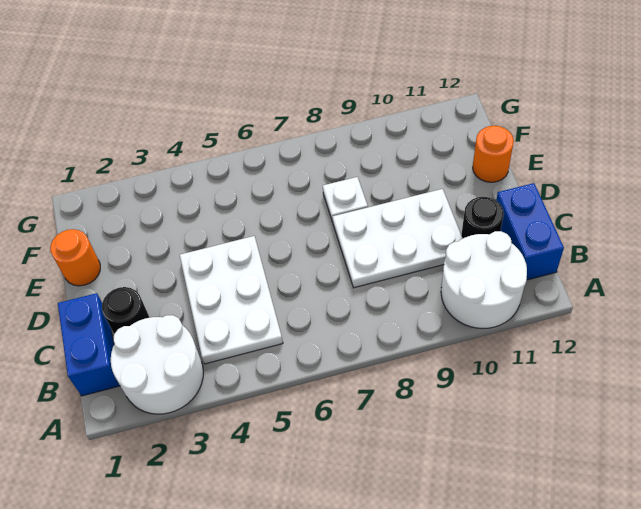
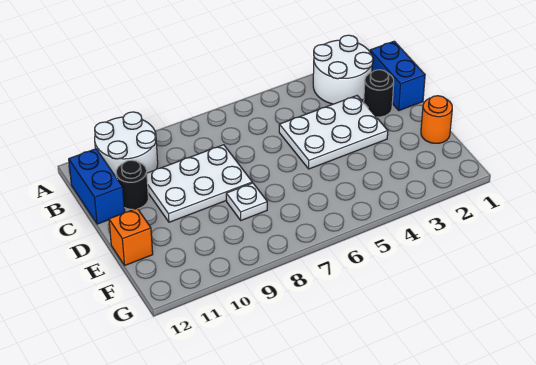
white 2x3 plate [180,236,283,364] -> white 2x3 plate turned to [279,96,388,169]
orange 1x1 round brick [473,126,514,182] -> orange 1x1 brick [109,208,153,265]

